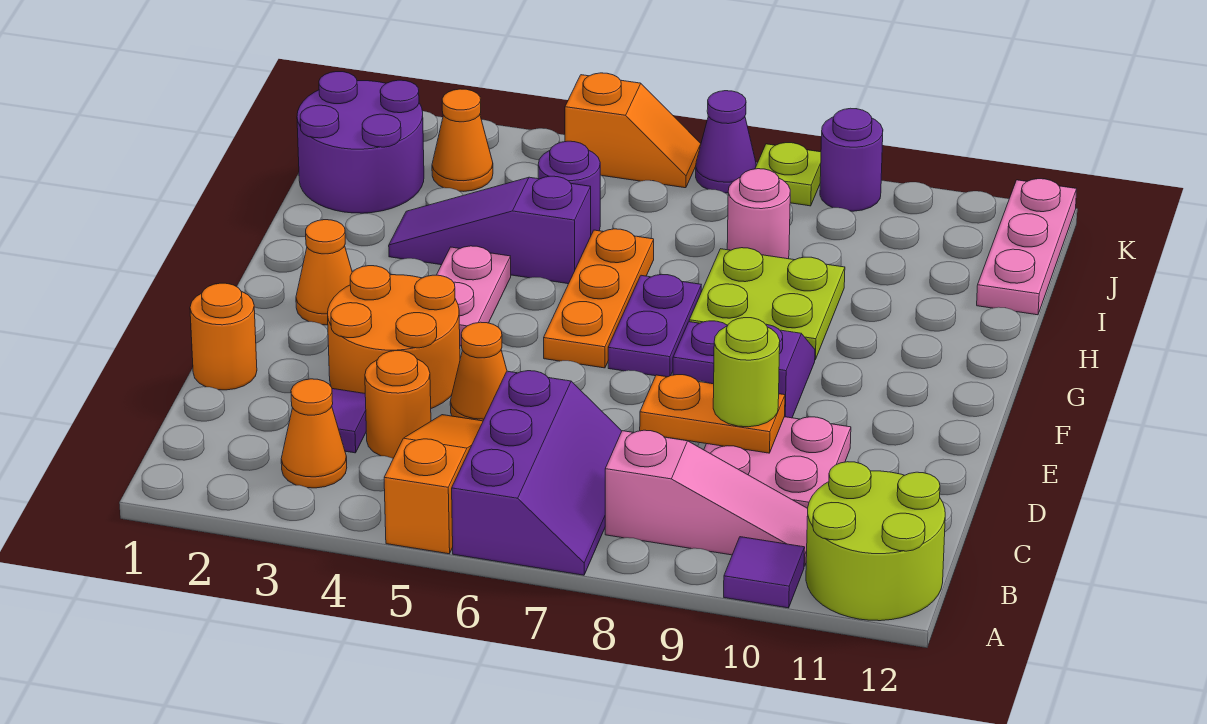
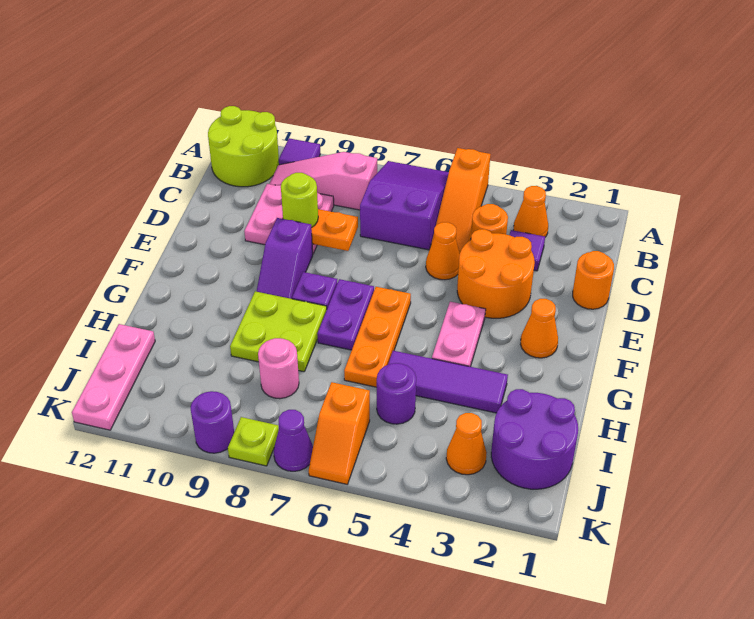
purple 2x3 slope [452,371,622,575] -> purple 2x3 slope turned to [360,161,449,250]
purple 1x3 slope [389,176,591,284] -> purple 1x3 tile [388,351,508,413]
orange 1x2 slope [565,73,701,188] -> orange 1x2 slope turned to [309,382,370,484]

